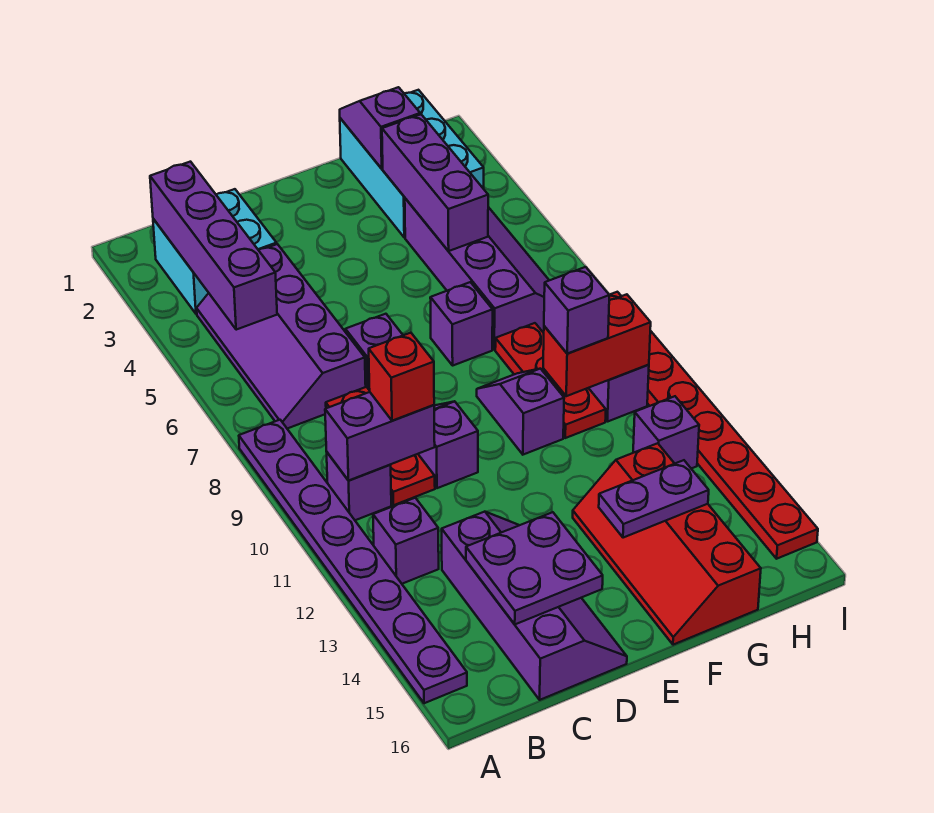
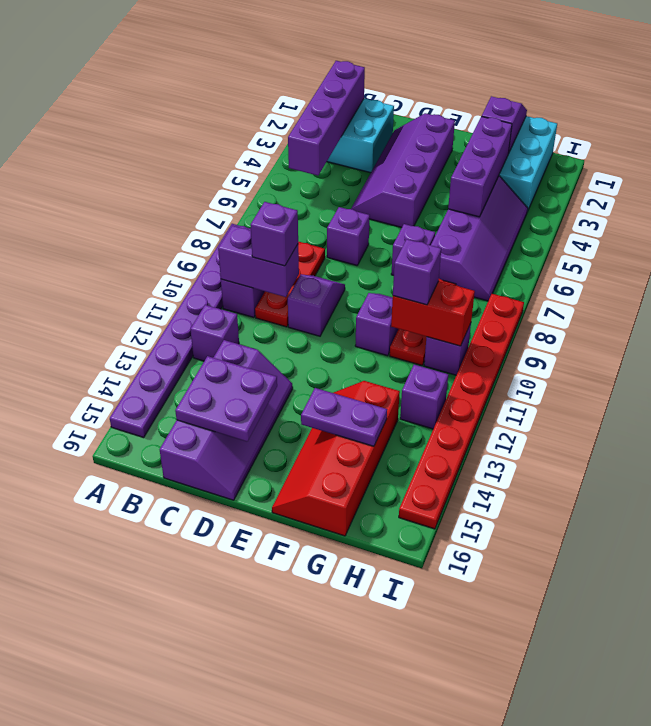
purple 2x4 slope [197,244,366,429] -> purple 2x4 slope moved to [351,113,455,227]
red 1x1 brick [369,333,434,421] -> purple 1x1 brick [251,202,298,266]

